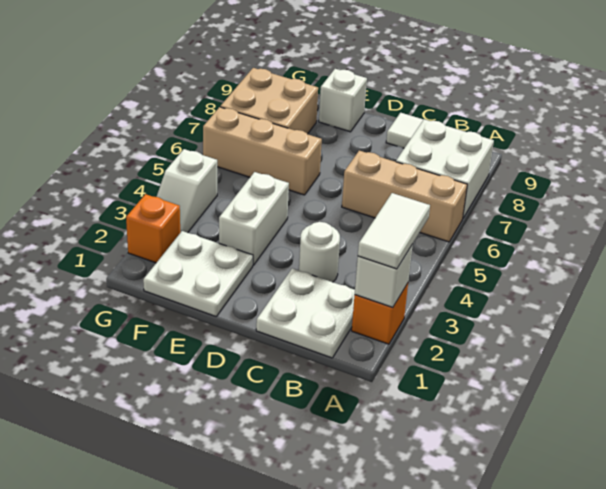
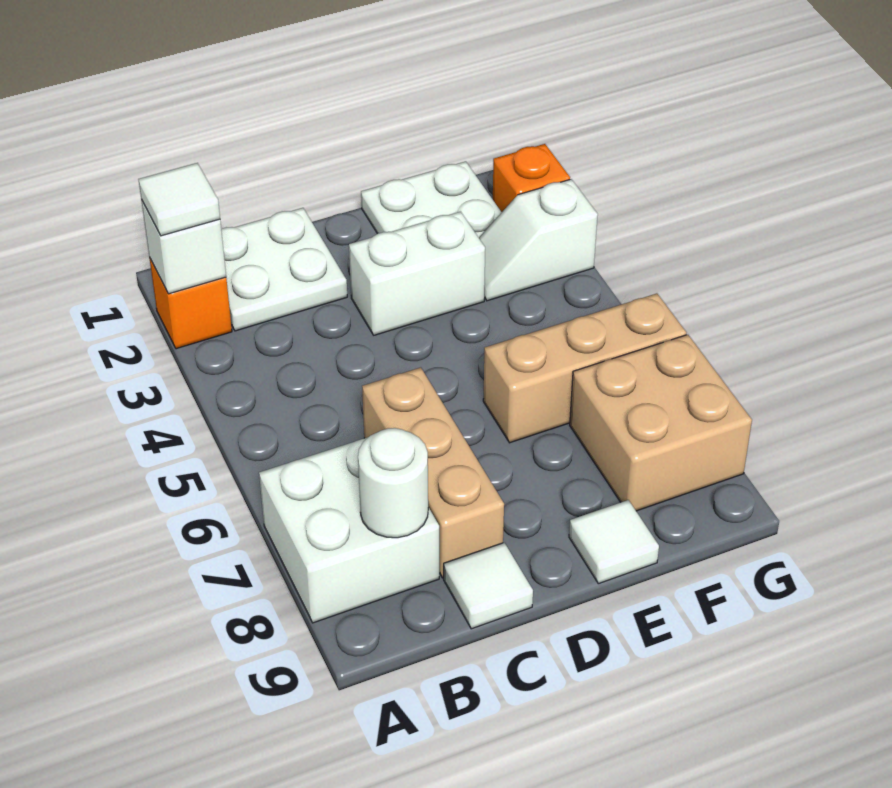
white 1x2 tile [358,193,430,269] -> white 1x1 tile [138,163,220,236]
tan 1x3 brick [342,151,467,242] -> tan 1x3 brick turned to [362,367,504,578]
white 1x1 round brick [299,222,340,282] -> white 1x1 round brick moved to [358,428,428,538]
white 1x2 brick [219,172,289,265] -> white 1x2 brick turned to [349,212,485,335]
white 1x1 brick [319,69,367,132] -> white 1x1 tile [569,500,659,584]
white 1x2 slope [157,149,217,233] -> white 1x2 slope turned to [479,179,598,301]

